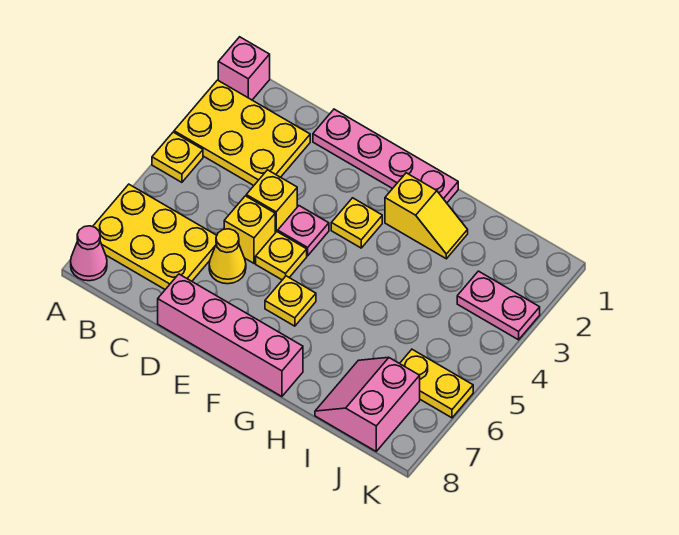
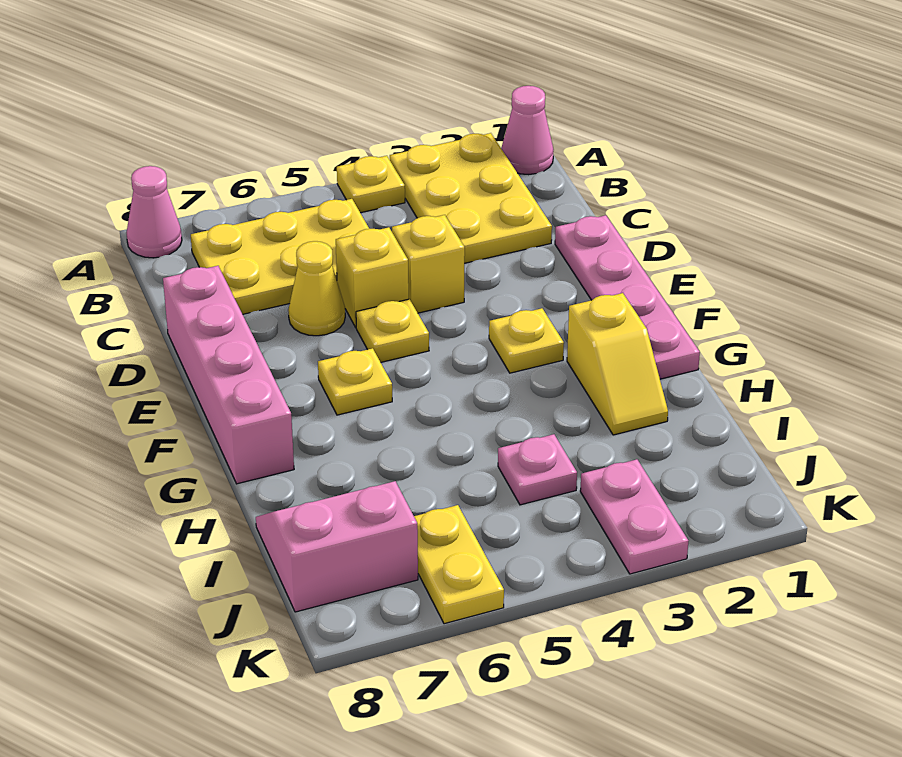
pink 1x1 brick [218,37,270,100] -> pink 1x1 cone [501,86,554,175]
yellow 2x3 plate [93,184,217,289] -> yellow 2x3 plate turned to [191,199,369,314]
pink 1x1 plate [278,206,329,256] -> pink 1x1 plate moved to [498,434,577,505]

